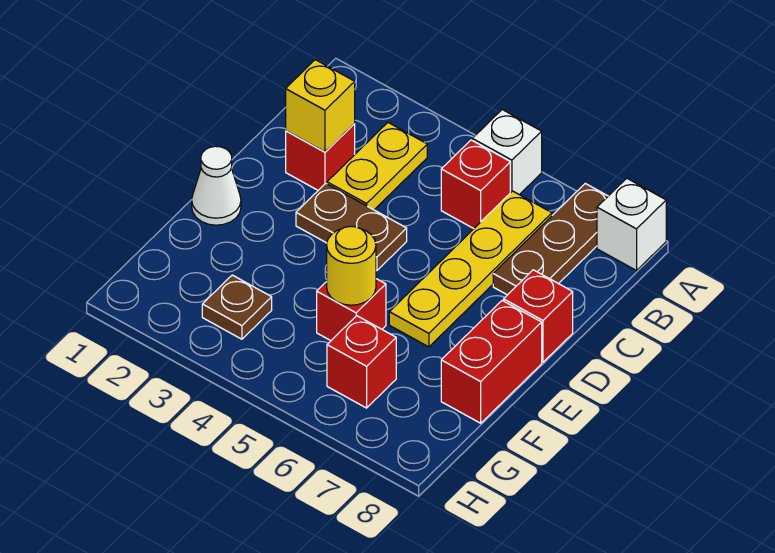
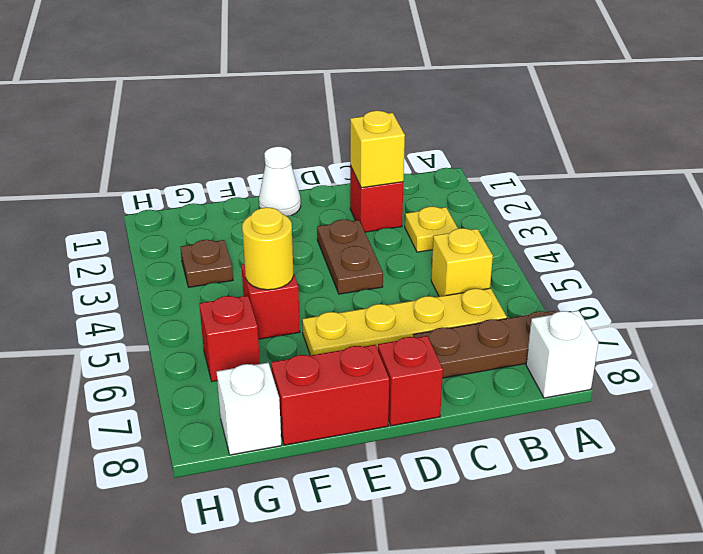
white 1x1 brick [472,110,542,195] -> white 1x1 brick moved to [217,363,282,455]
yellow 1x2 plate [327,123,427,210] -> yellow 1x1 plate [405,207,458,252]
red 1x1 brick [441,140,510,229] -> yellow 1x1 brick [431,228,493,297]

